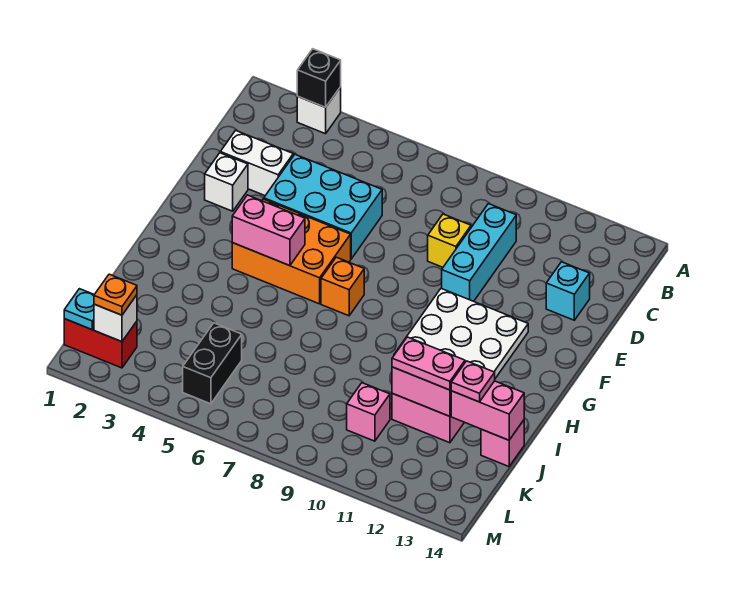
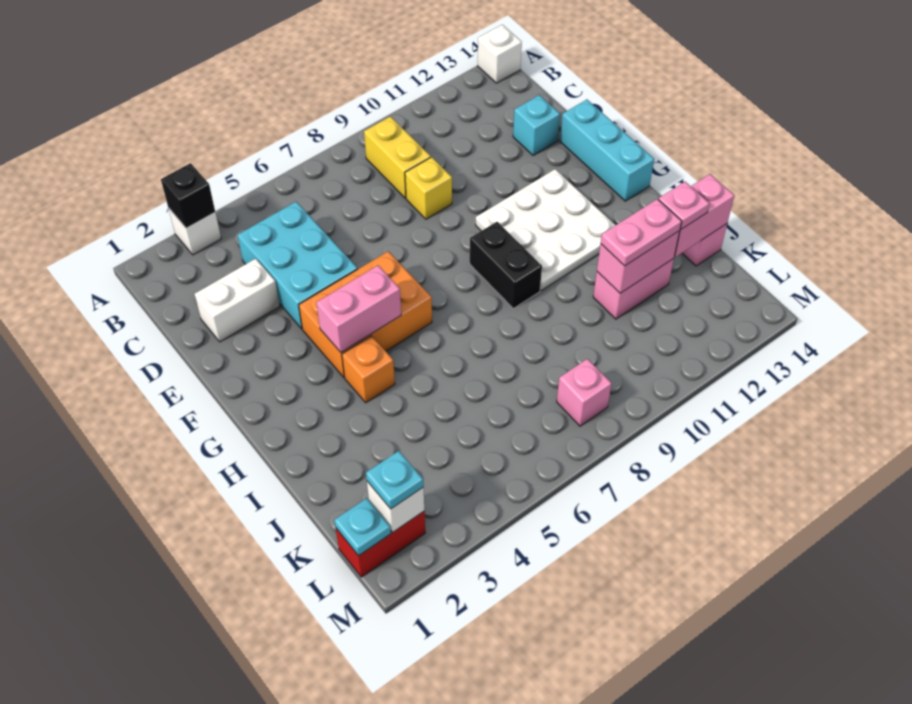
none -> yellow 1x2 brick [364,117,431,198]
cyan 1x3 brick [442,204,516,301] -> cyan 1x3 brick moved to [560,100,654,201]
cyan 2x3 brick [264,154,382,259] -> cyan 2x3 brick turned to [238,202,358,329]
white 1x1 brick [205,153,248,211] -> white 1x1 brick moved to [478,25,522,83]
orange 1x1 brick [321,257,364,316] -> orange 1x1 brick moved to [342,336,395,403]
black 1x2 brick [183,323,242,404] -> black 1x2 brick moved to [470,222,542,308]
pink 1x1 brick [347,383,390,441] -> pink 1x1 brick moved to [557,359,612,426]
orange 1x1 plate [94,274,137,315] -> cyan 1x1 plate [366,451,423,509]

